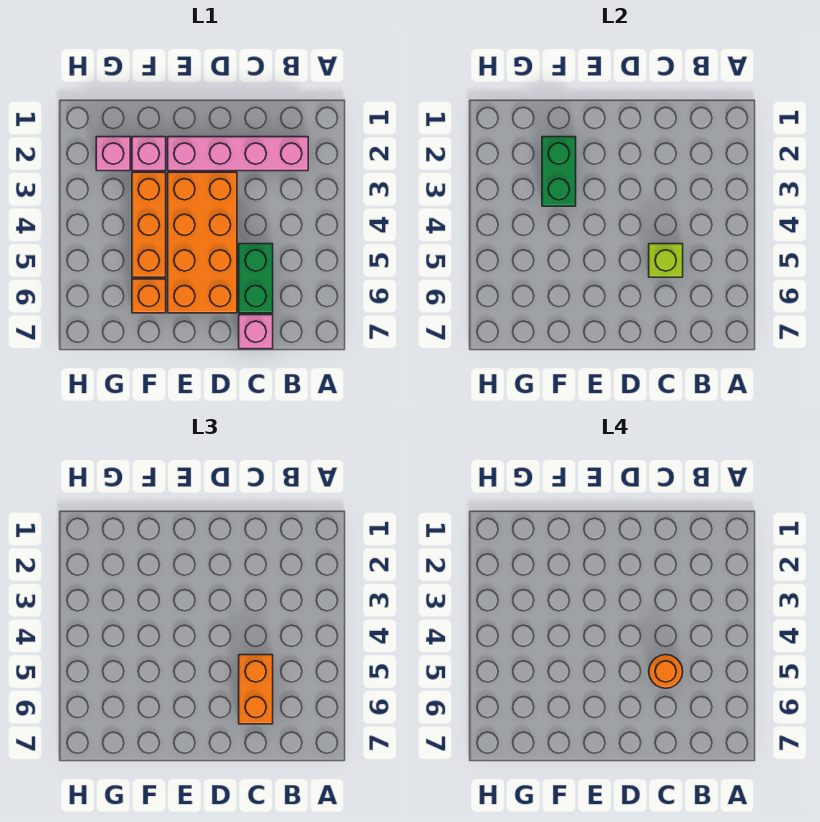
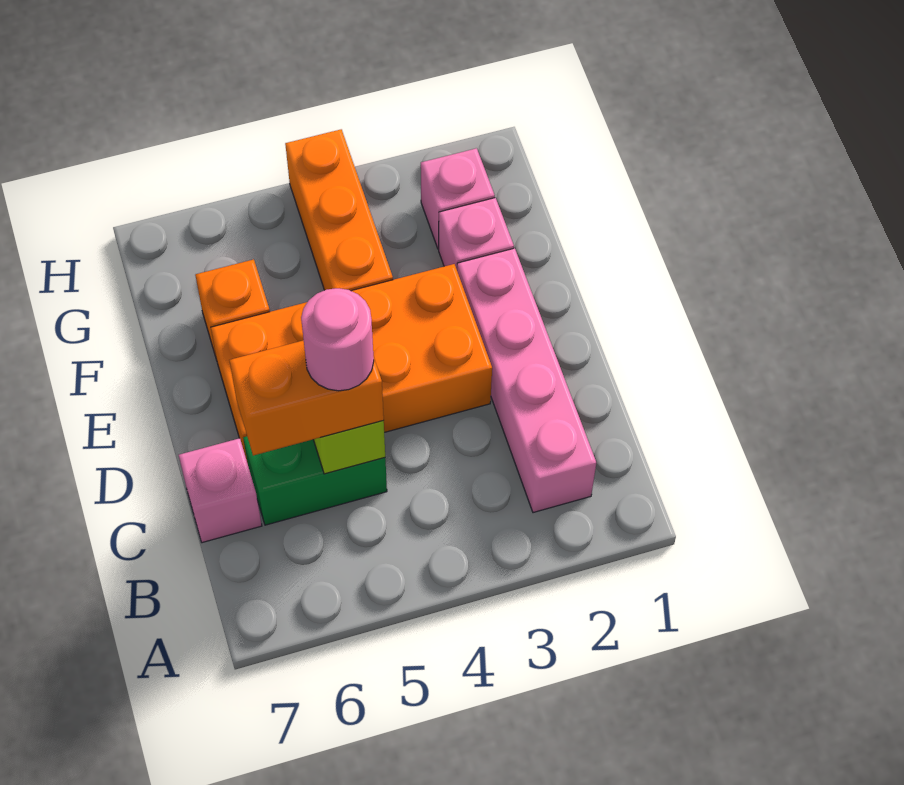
orange 1x1 round brick [649,655,683,688] -> pink 1x1 round brick [301,288,374,391]
green 1x2 brick [542,137,576,206] -> none
orange 1x3 brick [132,172,166,277] -> orange 1x3 brick turned to [285,129,393,291]

